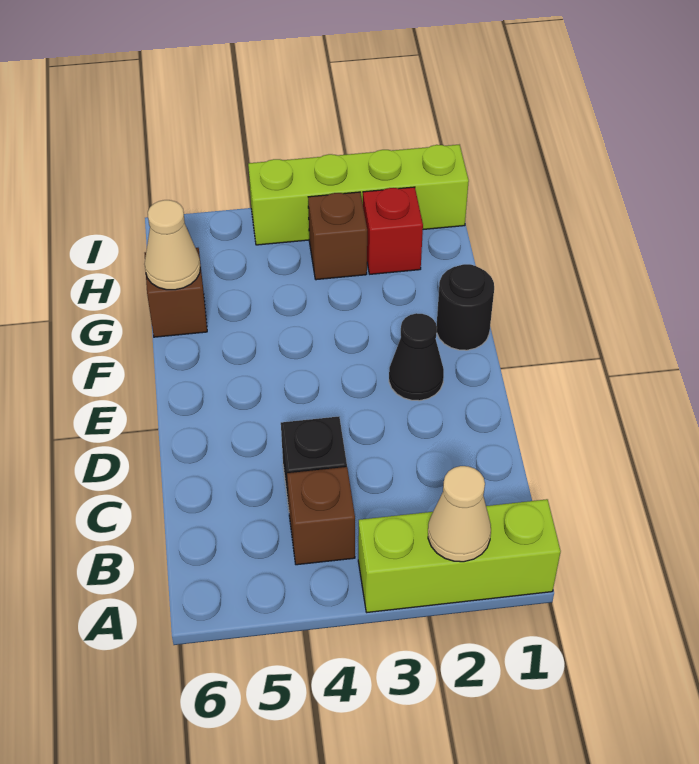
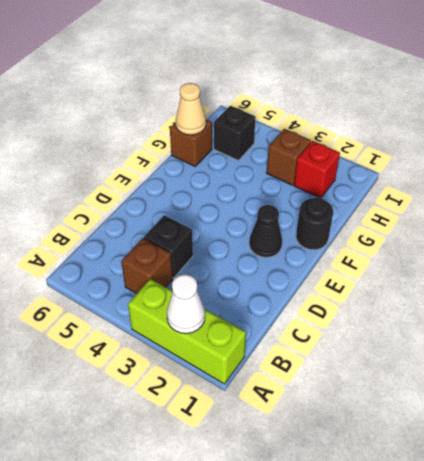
tan 1x1 cone [428,466,491,562] -> white 1x1 cone [167,274,205,334]
none -> black 1x1 brick [214,106,255,161]
lime 1x4 brick [248,145,469,245] -> none

